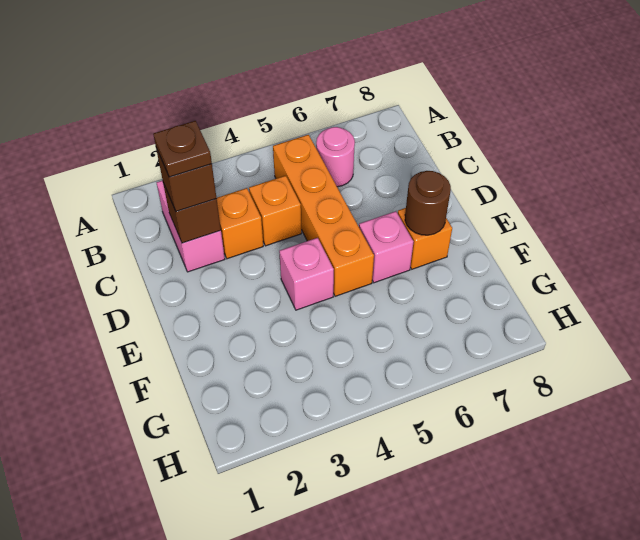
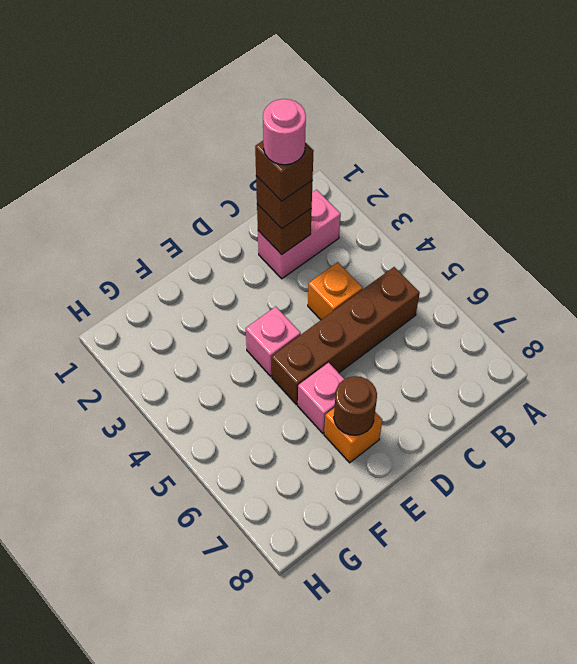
orange 1x4 brick [273,135,374,296] -> brown 1x4 brick [272,267,420,405]
pink 1x1 round brick [316,127,355,187] -> pink 1x1 round brick moved to [263,99,306,165]
brown 1x1 plate [153,121,212,177] -> brown 1x1 brick [255,141,314,201]
orange 1x1 brick [217,188,263,259] -> none

